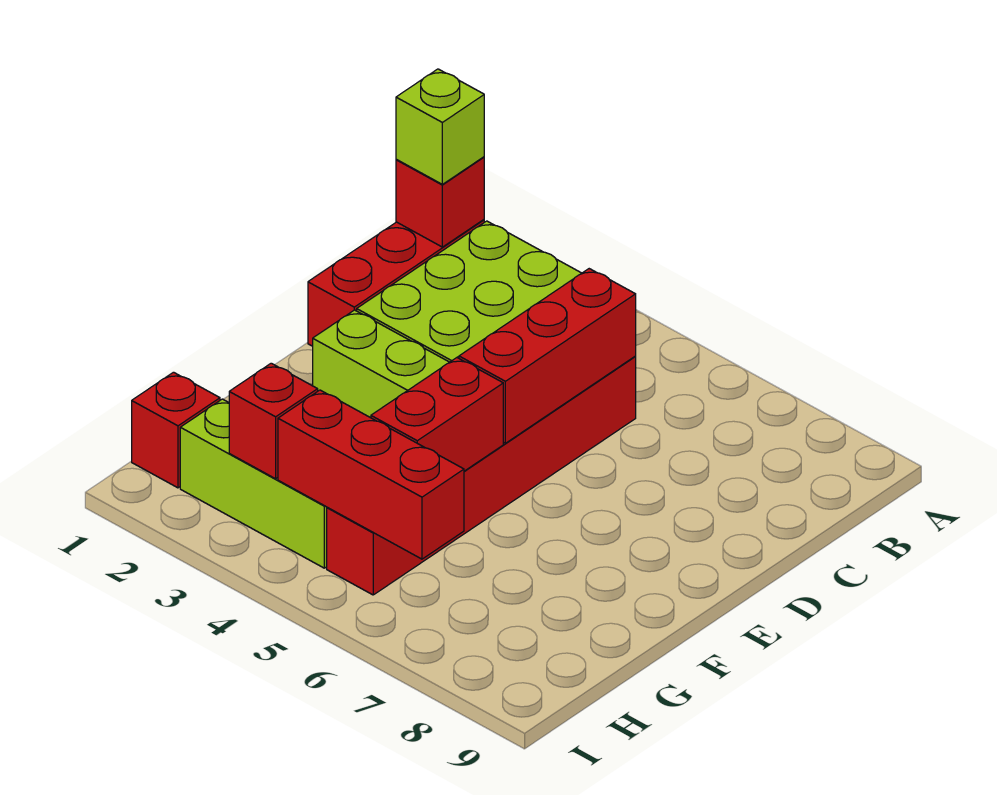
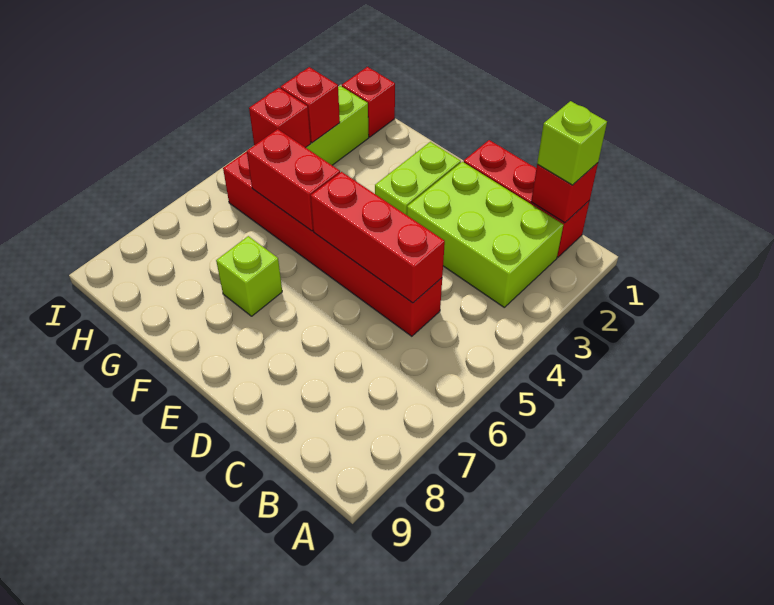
none -> lime 1x1 brick [216,236,282,316]
red 1x3 brick [278,390,464,559] -> red 1x1 brick [249,88,311,148]

